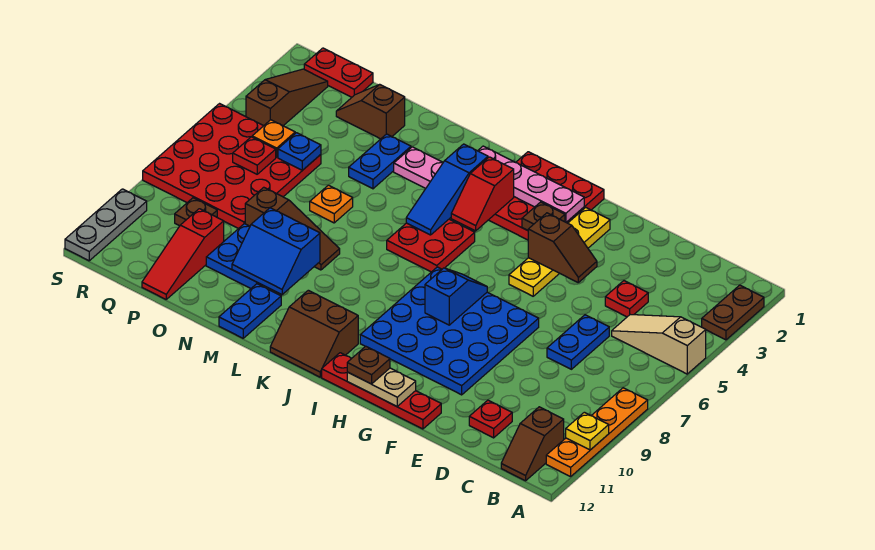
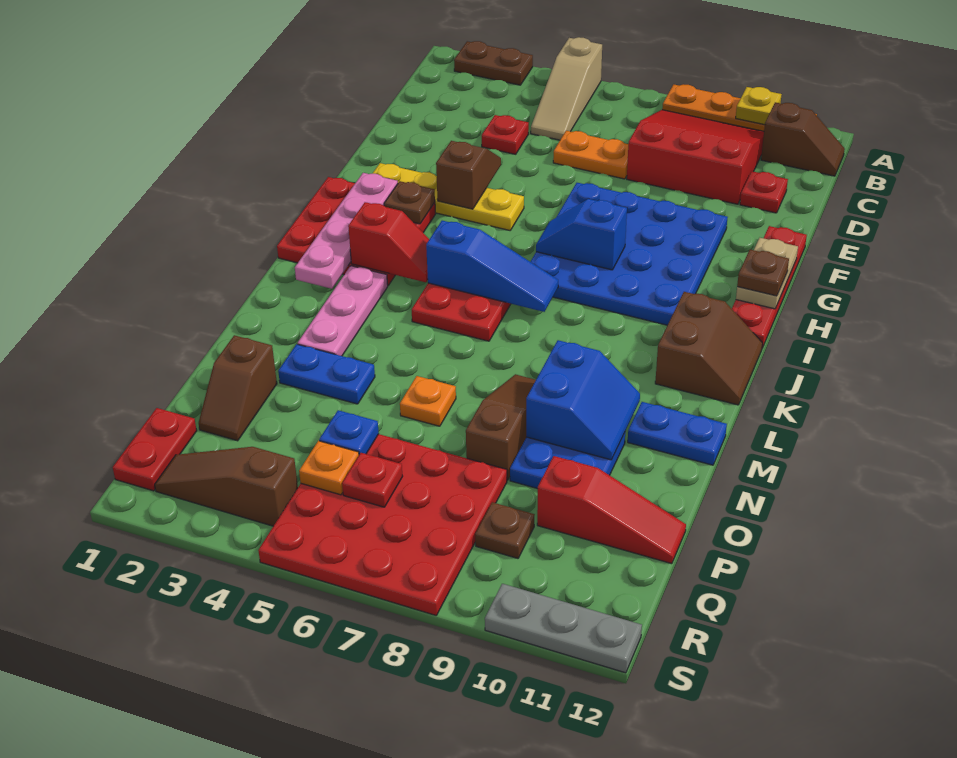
none -> red 3x3 slope [627,110,764,204]
blue 1x2 plate [547,315,609,369] -> orange 1x2 plate [553,131,628,179]
blue 1x3 slope [406,144,488,235] -> blue 1x3 slope moved to [426,221,558,312]

